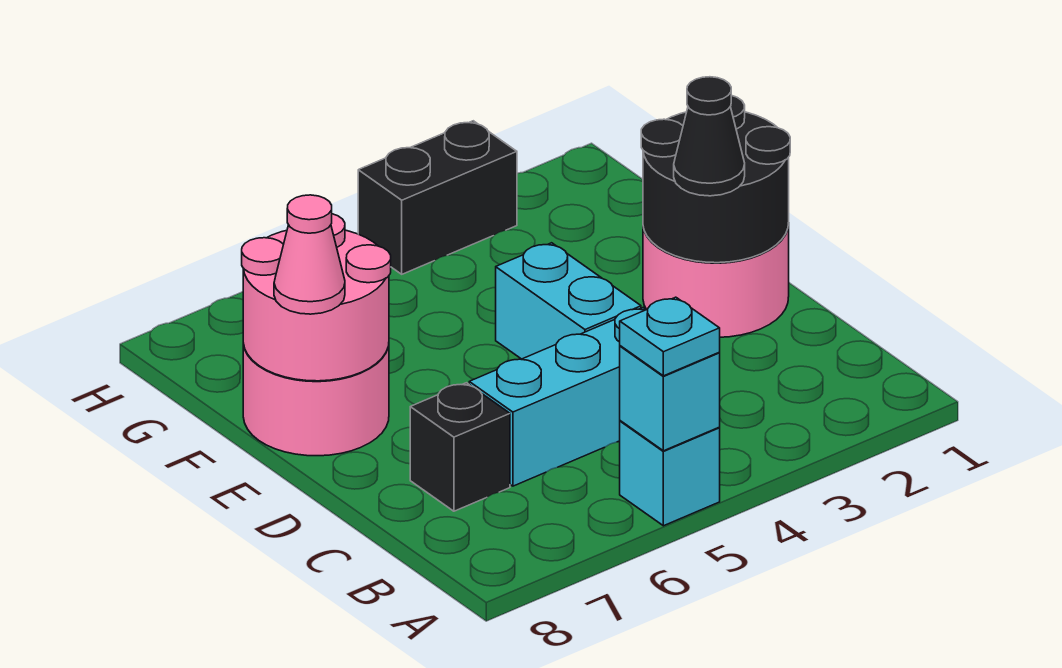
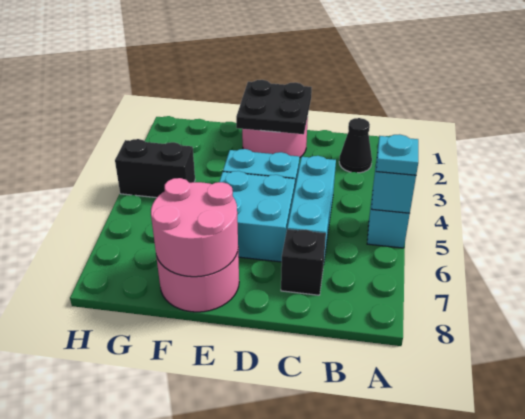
black 2x2 round brick [641,95,790,263] -> black 2x2 plate [236,80,312,134]
black 1x1 cone [674,77,745,196] -> black 1x1 cone moved to [339,118,372,173]
none -> cyan 2x2 brick [219,171,295,262]
pink 1x1 cone [274,195,345,314] -> none
black 1x2 brick [358,121,517,274] -> black 1x2 brick turned to [115,139,195,198]

